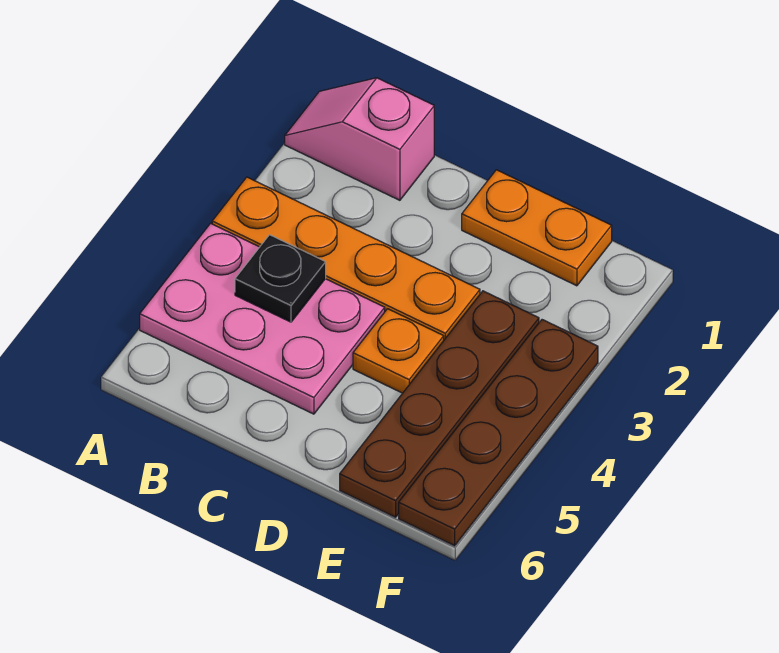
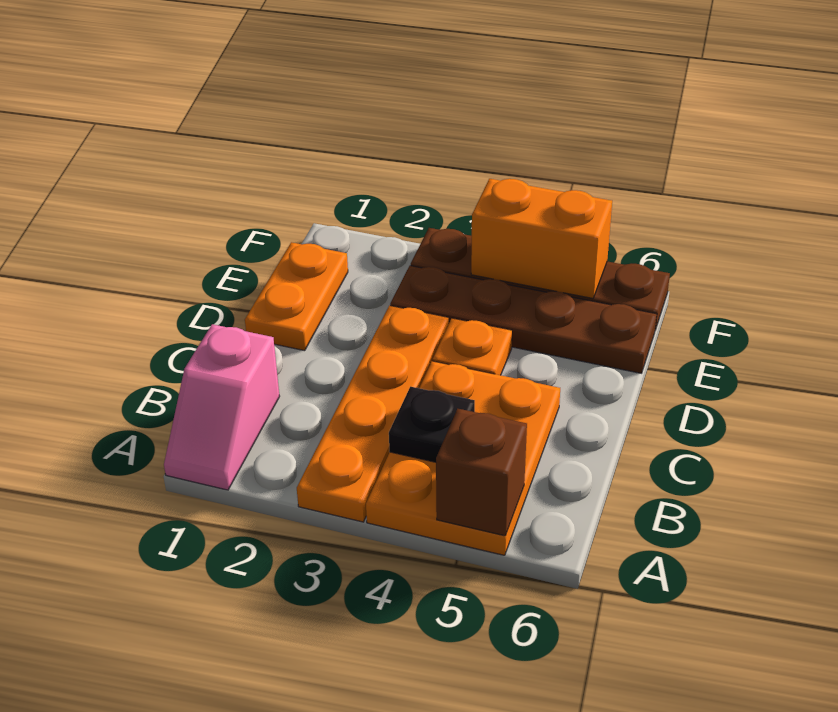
pink 2x3 plate [140,223,385,414] -> orange 2x3 plate [366,361,560,555]
none -> brown 1x1 brick [436,409,527,536]
none -> orange 1x2 brick [471,179,612,298]

